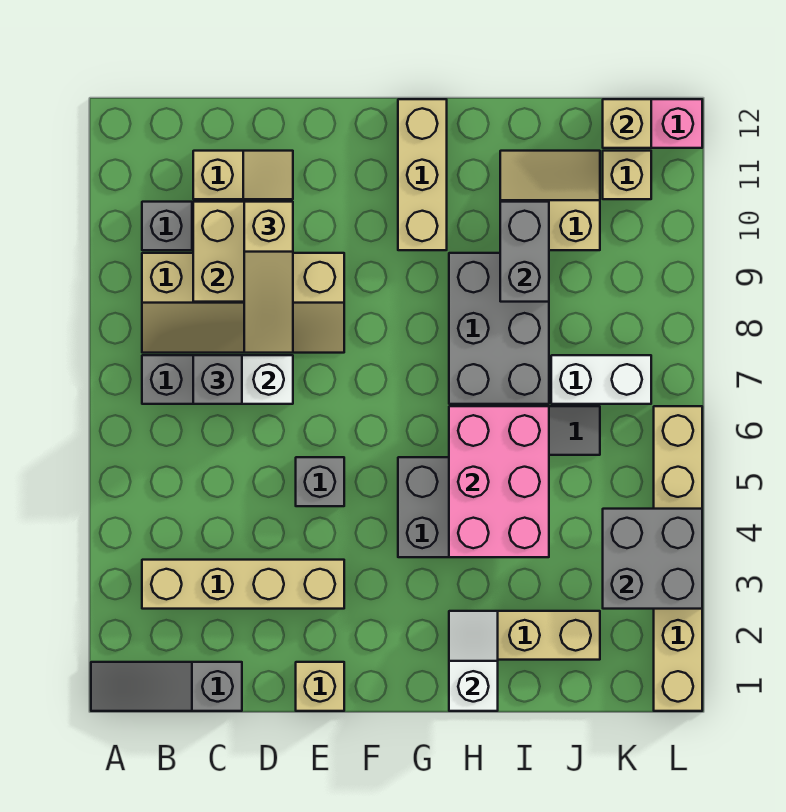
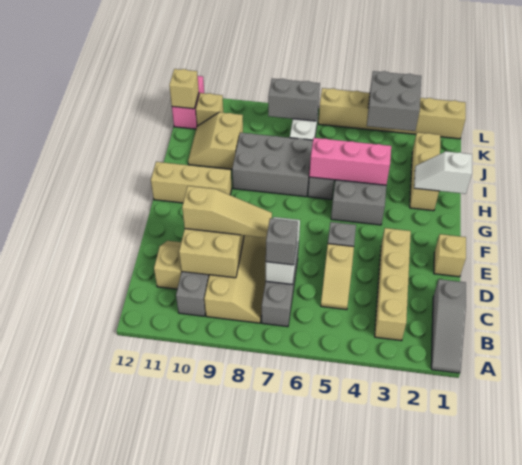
none -> tan 1x2 slope [321,244,354,310]
pink 2x3 brick [449,406,549,557] -> pink 1x3 brick [309,138,391,185]
grey 1x2 brick [500,202,549,302] -> grey 1x2 brick moved to [268,79,320,121]

